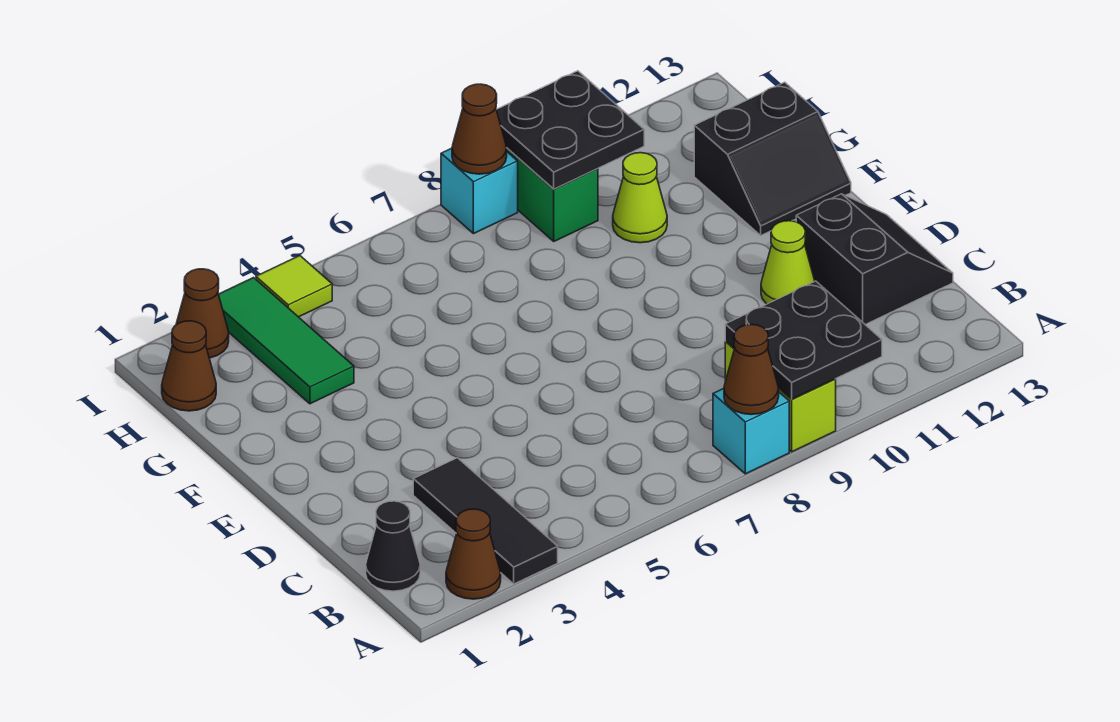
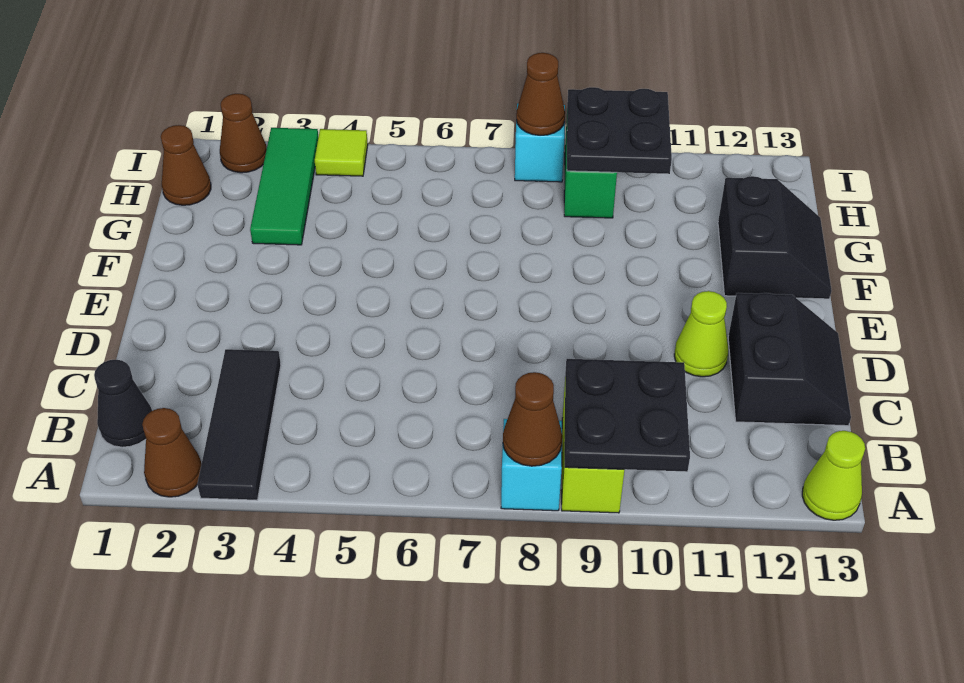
black 2x2 slope [694,82,851,235] -> black 2x2 slope turned to [718,176,832,299]
lime 1x1 cone [613,153,667,243] -> lime 1x1 cone moved to [802,431,865,520]

